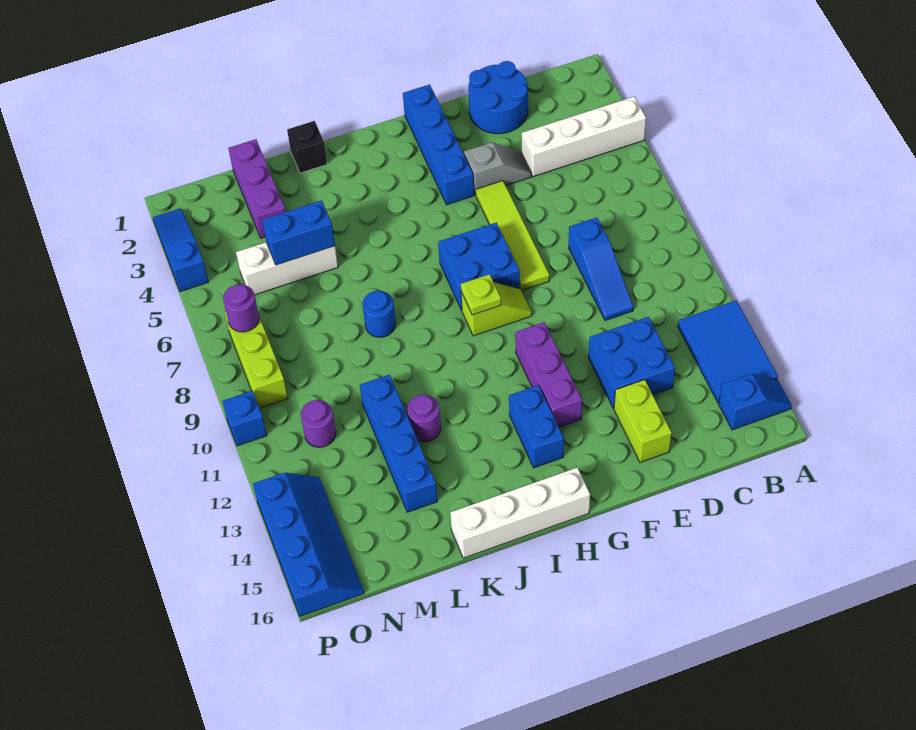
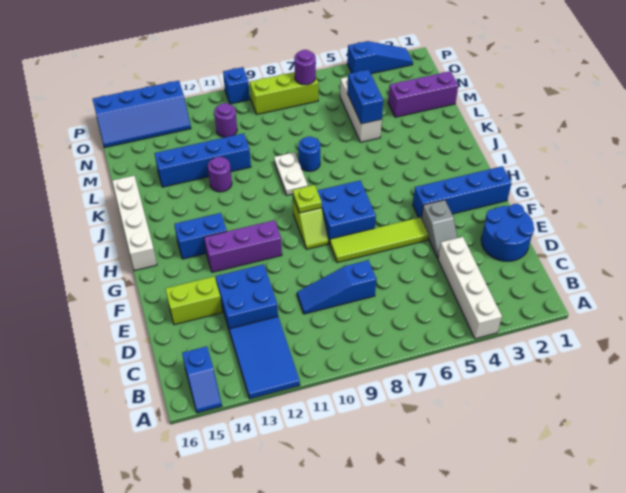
blue 2x3 tile [678,300,778,403] -> blue 2x3 tile turned to [230,317,300,399]
none -> white 1x2 plate [274,152,308,195]
black 1x1 brick [287,121,327,173] -> none

